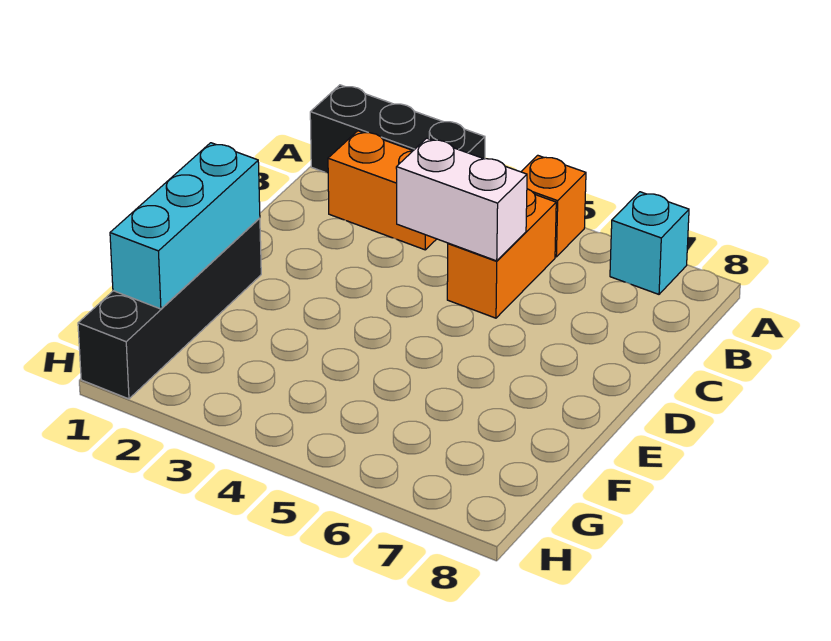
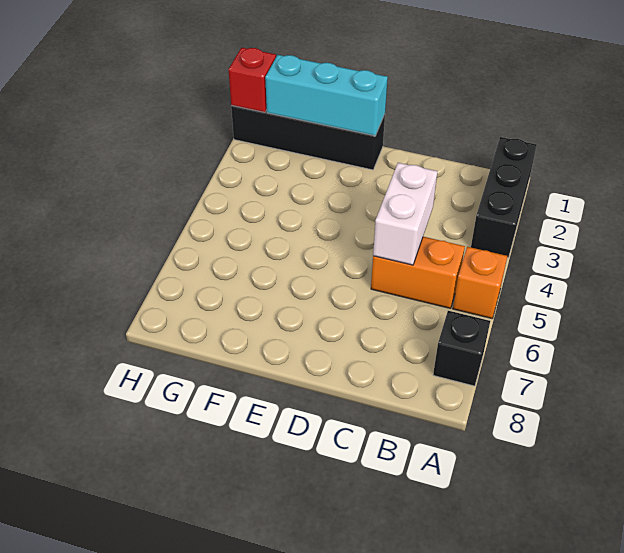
cyan 1x1 brick [610,192,689,294] -> black 1x1 brick [433,311,490,386]
orange 1x2 brick [328,131,436,250] -> none
none -> red 1x1 brick [228,48,276,113]

